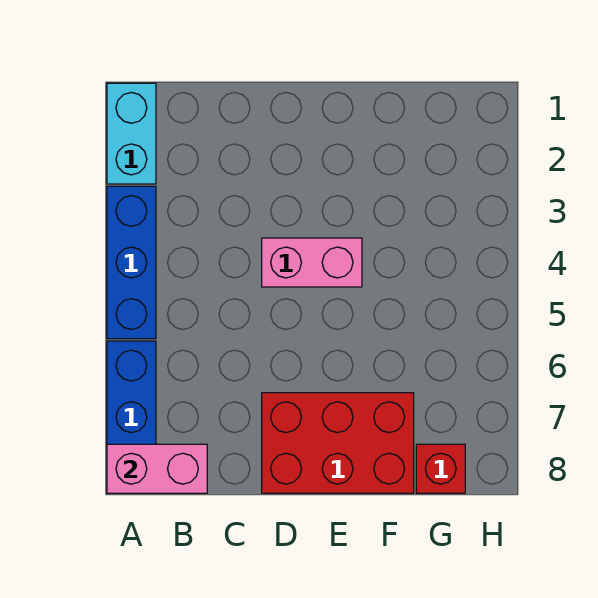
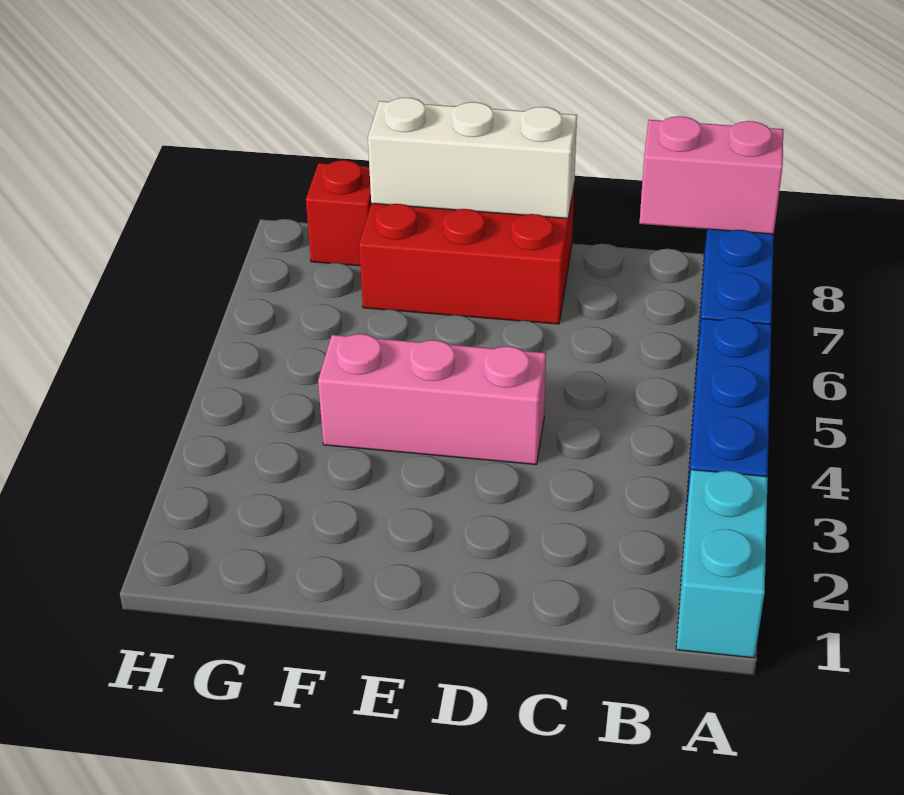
pink 1x2 brick [262,238,362,287] -> pink 1x3 brick [318,334,546,465]
none -> white 1x3 brick [368,98,577,218]

